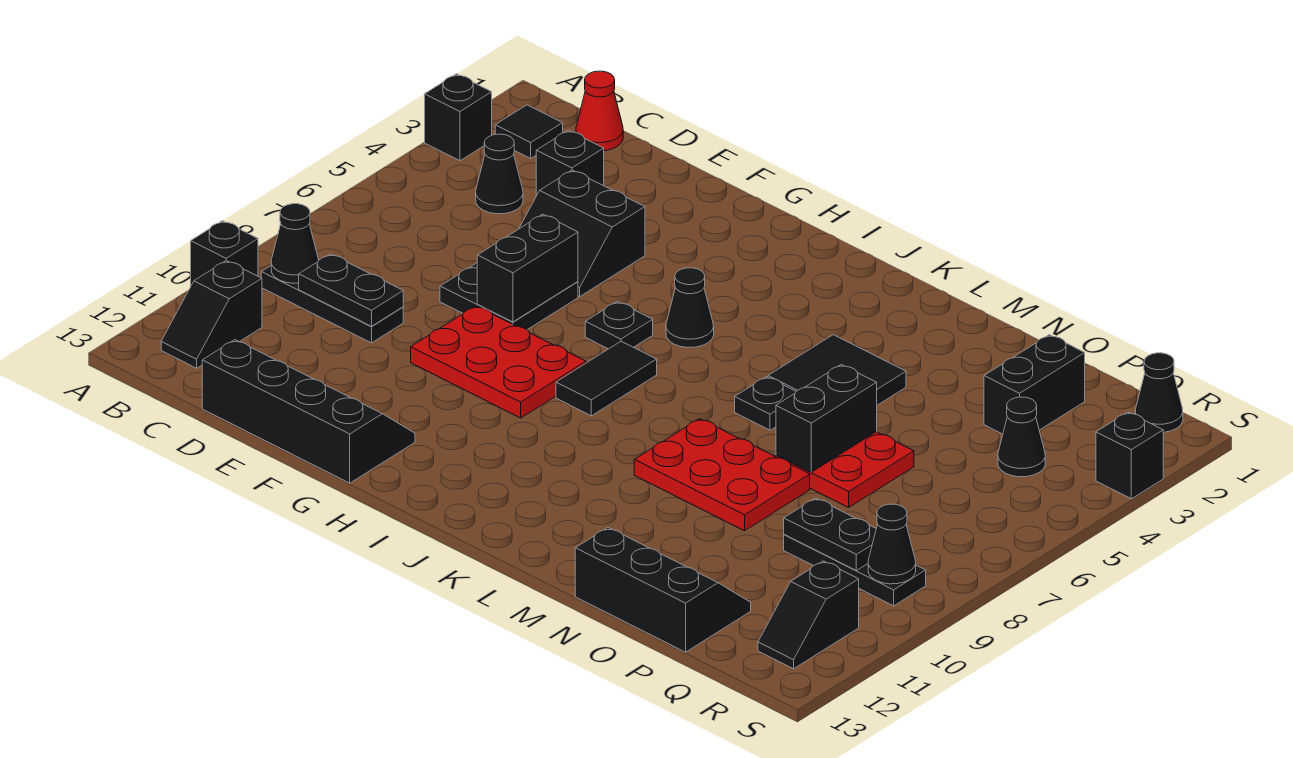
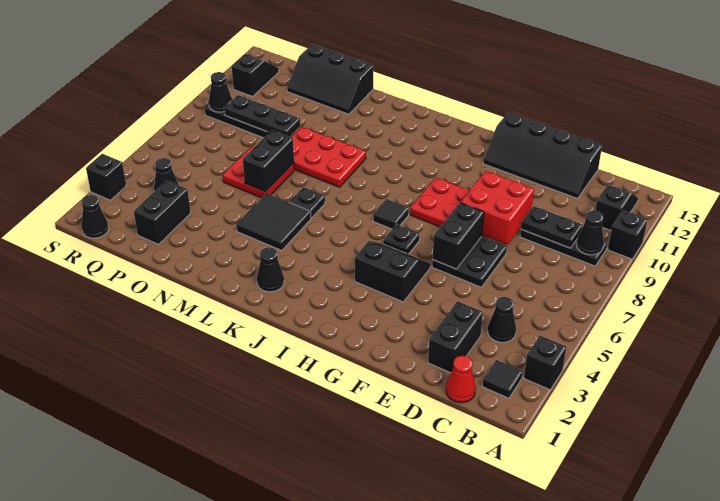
black 1x1 brick [536,130,604,196] -> black 1x2 brick [428,301,483,373]
black 2x2 slope [519,170,645,296] -> black 2x2 slope moved to [355,241,431,302]
none -> red 2x2 brick [461,171,534,245]
black 1x1 cone [666,268,714,348] -> black 1x1 cone moved to [257,247,284,292]
black 1x2 tile [556,341,657,416] -> black 1x1 tile [373,199,409,229]
black 1x2 plate [784,498,876,570] -> black 1x3 plate [224,95,300,137]

